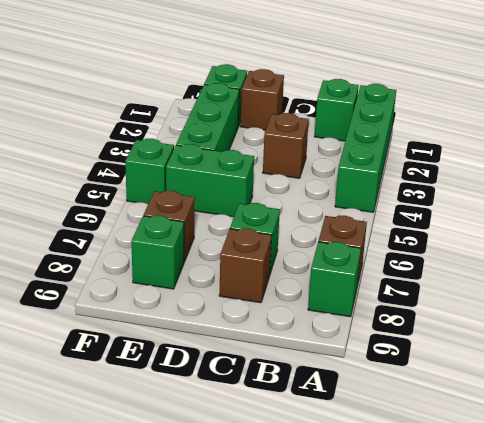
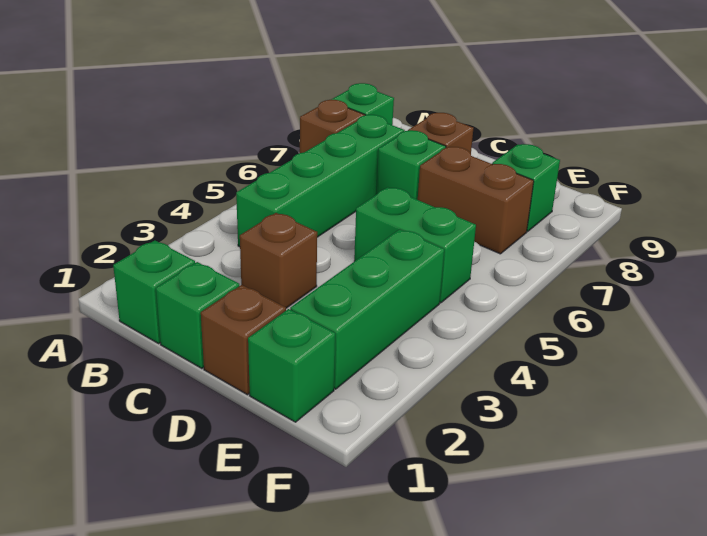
green 1x4 brick [335,84,396,212] -> green 1x4 brick moved to [236,115,405,247]
brown 1x1 brick [144,191,195,262] -> brown 1x2 brick [418,147,534,254]
green 1x1 brick [125,139,174,204] -> green 1x1 brick moved to [156,262,239,368]

